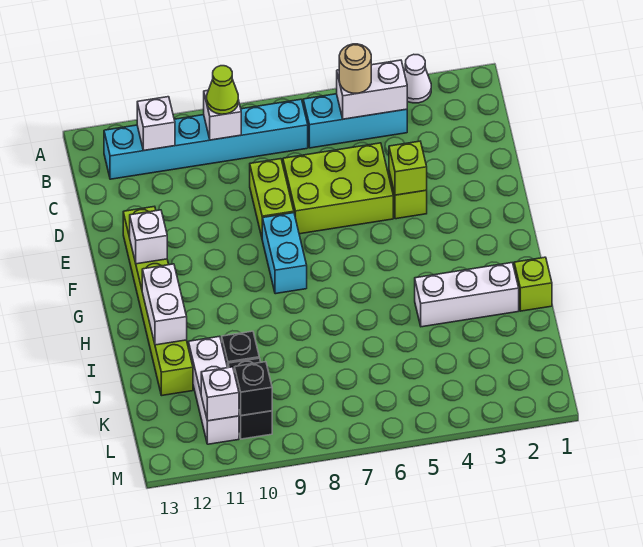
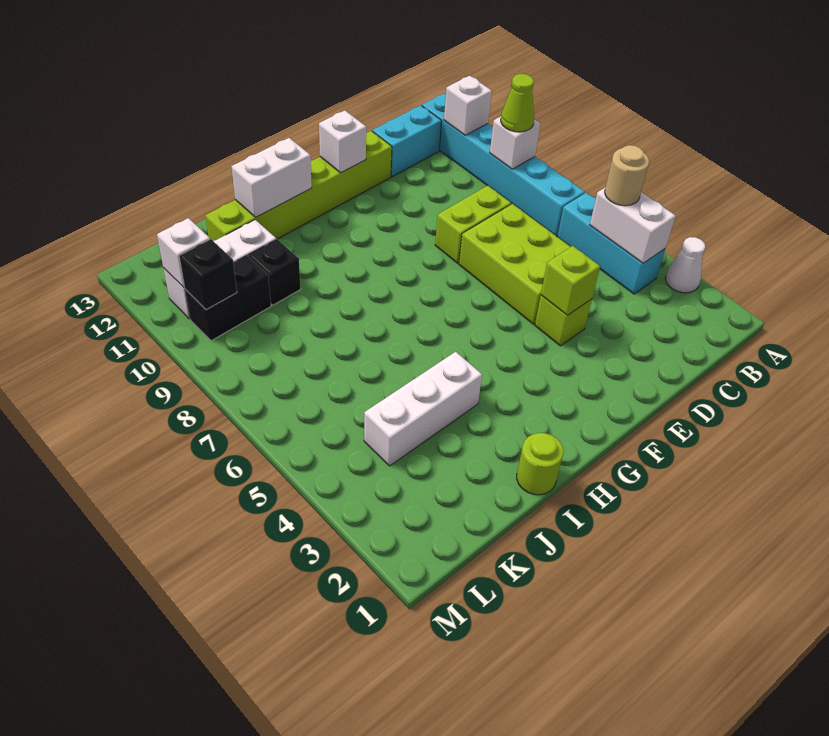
cyan 1x2 brick [262,213,307,294] -> cyan 1x2 brick moved to [372,105,442,177]
lime 1x1 brick [514,257,552,311] -> lime 1x1 round brick [517,433,563,495]
white 1x3 brick [415,263,519,327] -> white 1x3 brick turned to [364,352,482,466]

